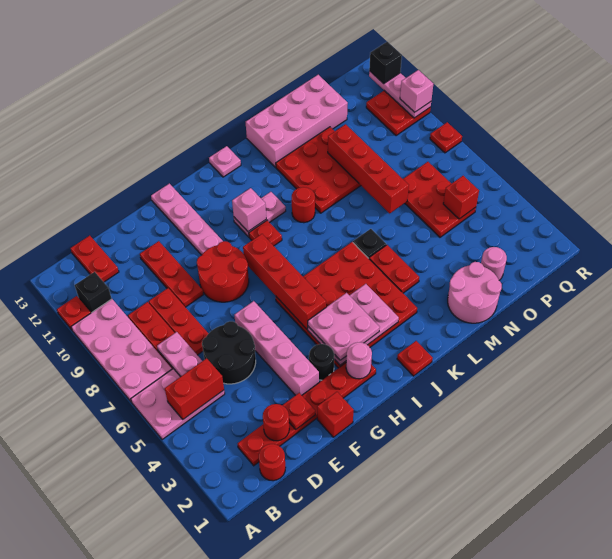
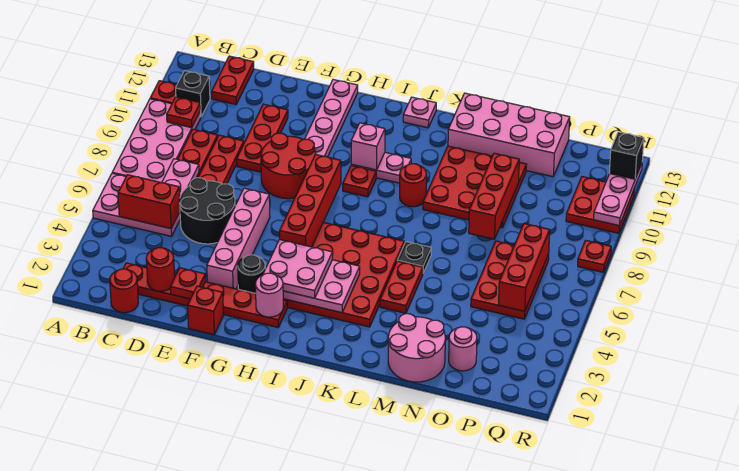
red 1x1 plate [397,341,433,376] -> red 1x1 plate moved to [167,97,201,128]
red 1x4 brick [328,124,409,213] -> red 1x3 brick [469,153,519,239]
red 1x1 brick [443,176,479,219] -> red 1x3 brick [499,224,550,311]
pink 1x1 brick [400,70,433,112] -> none

